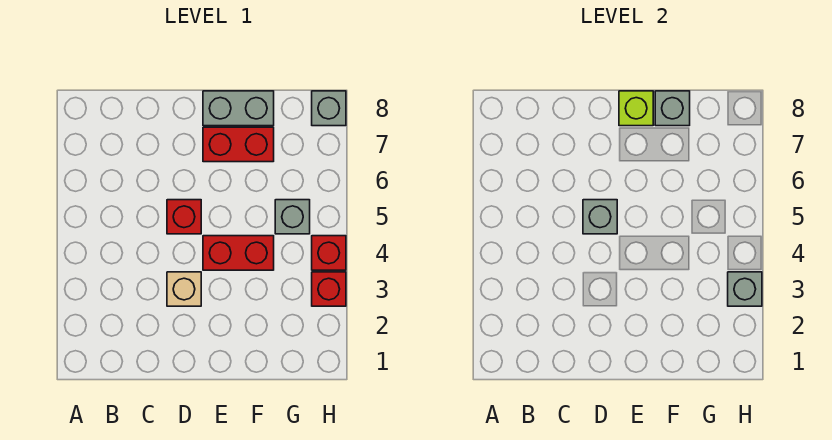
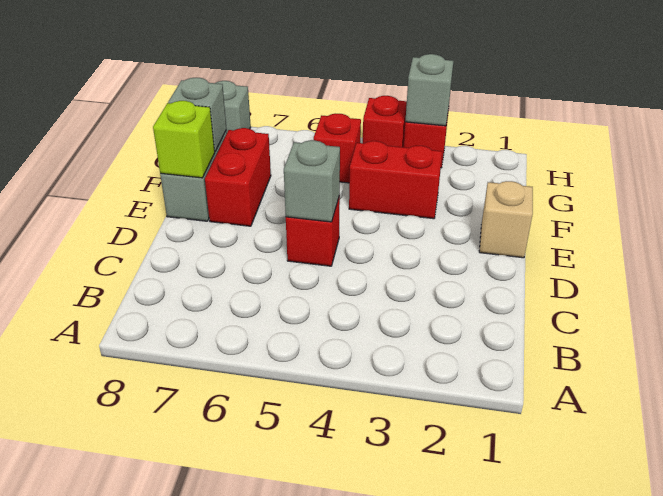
tan 1x1 brick [167,272,201,306] -> tan 1x1 brick moved to [479,181,533,258]
red 1x2 brick [203,236,274,270] -> red 1x2 brick turned to [349,141,442,219]
grey 1x1 brick [275,200,310,234] -> red 1x1 brick [314,114,361,183]

